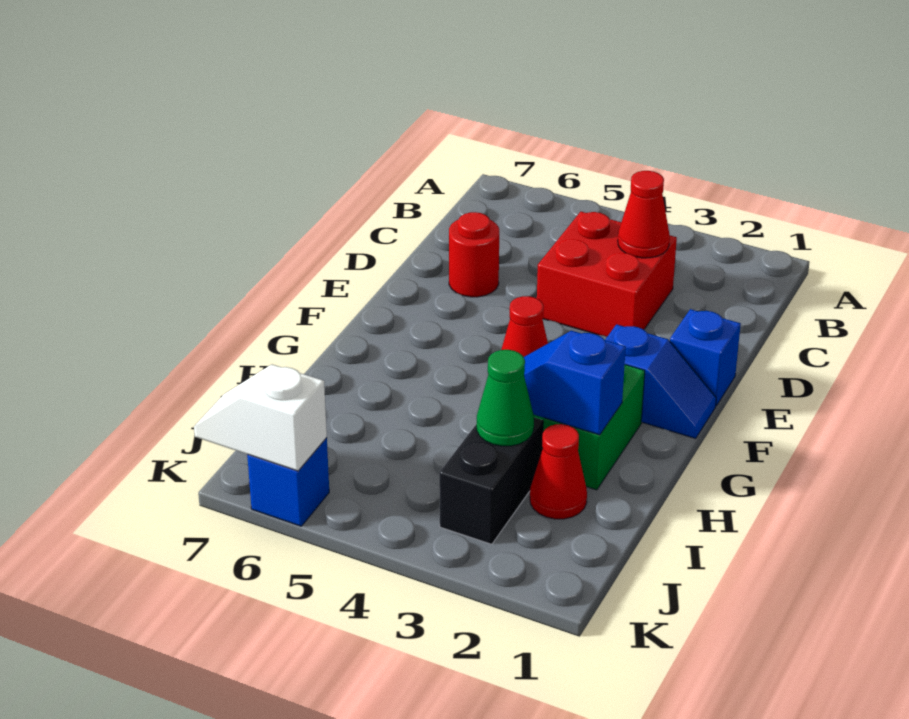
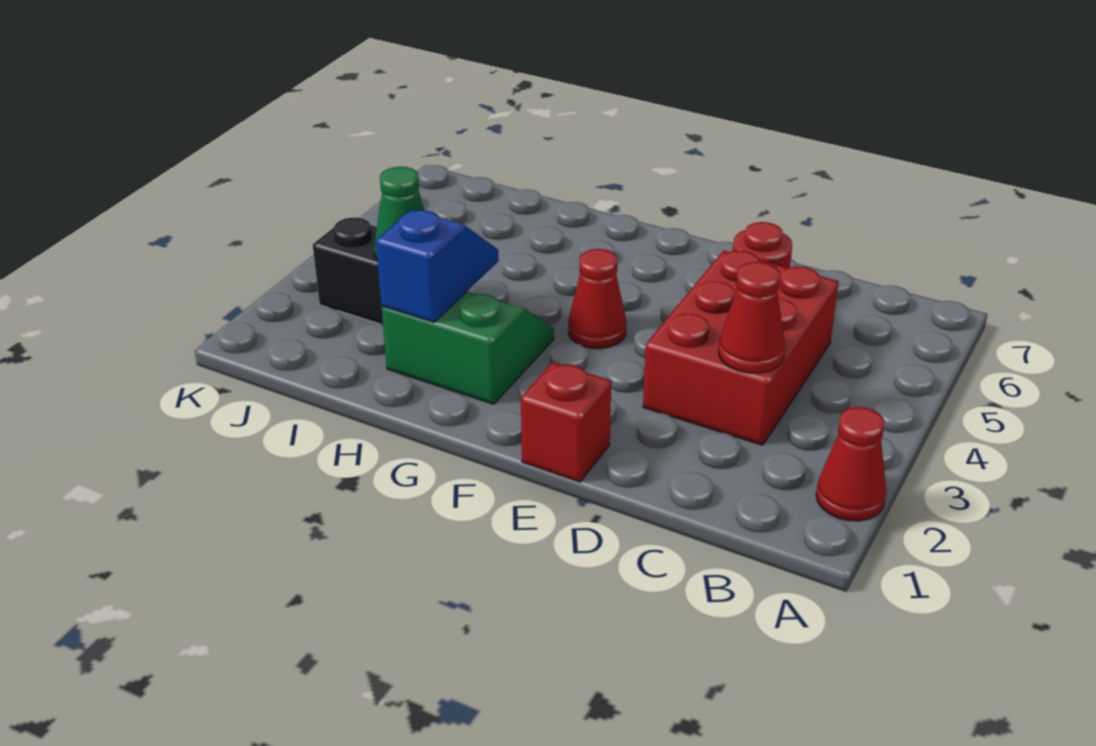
red 2x2 brick [537,212,677,337] -> red 2x3 brick [643,251,839,445]
blue 1x1 brick [670,309,741,406] -> red 1x1 brick [521,362,611,482]
blue 1x2 slope [605,324,716,438] -> none
red 1x1 cone [530,424,587,519] -> red 1x1 cone moved to [816,407,886,521]
blue 1x1 brick [247,438,329,526] -> none
white 1x2 slope [194,364,327,471] -> none

